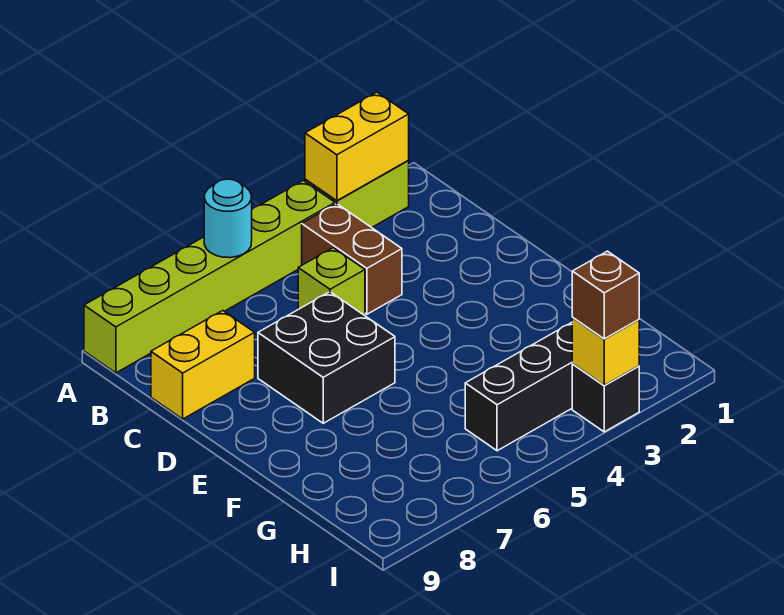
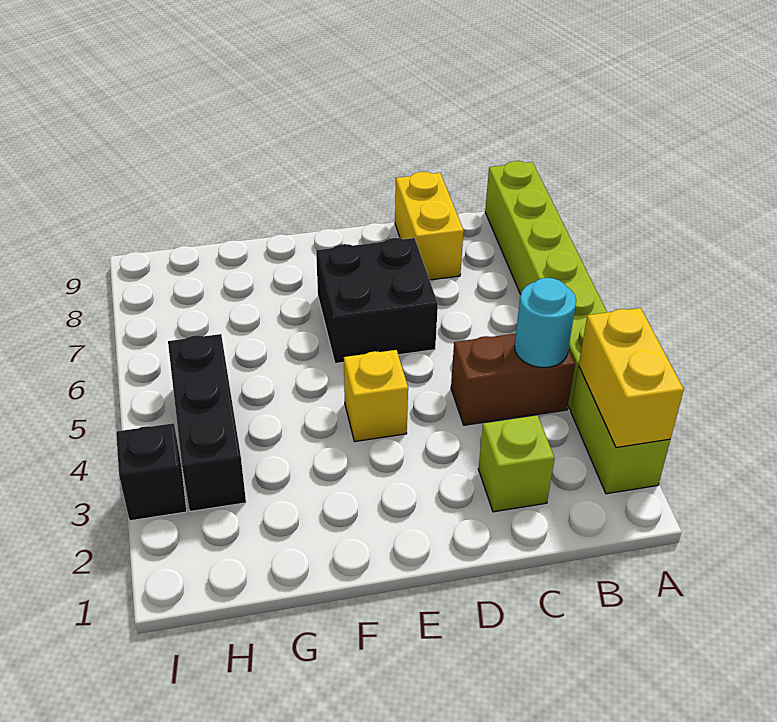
cyan 1x1 round brick [204,179,252,258] -> cyan 1x1 round brick moved to [514,278,576,367]
lime 1x1 brick [298,248,365,315] -> lime 1x1 brick moved to [478,415,554,512]
yellow 1x1 brick [572,318,639,385] -> yellow 1x1 brick moved to [344,350,408,441]
brown 1x1 brick [572,251,639,339] -> none

